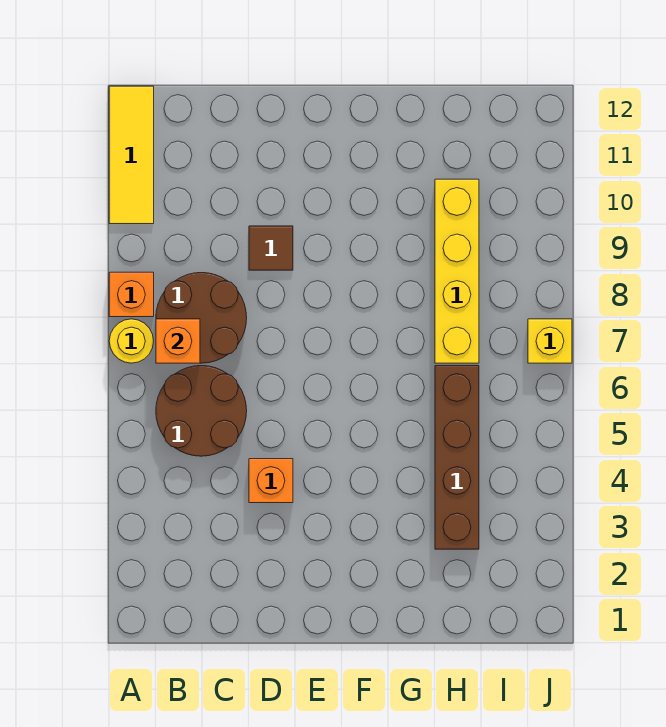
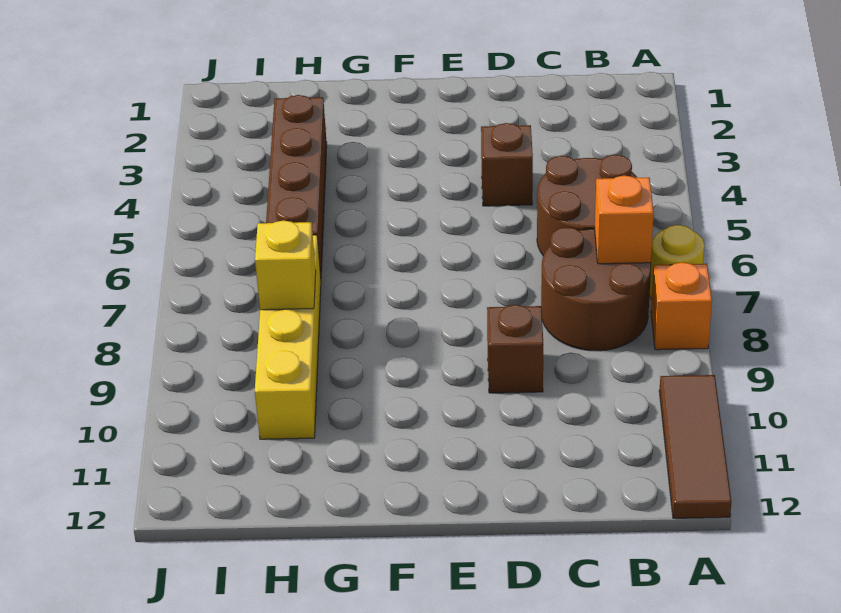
yellow 1x3 tile [109,86,154,224] -> brown 1x3 tile [659,375,731,518]
orange 1x1 brick [249,459,293,503] -> brown 1x1 brick [481,123,533,206]
brown 1x1 tile [249,226,293,270] -> brown 1x1 brick [487,305,544,393]
yellow 1x1 brick [528,319,572,363] -> yellow 1x1 brick moved to [255,220,316,310]

